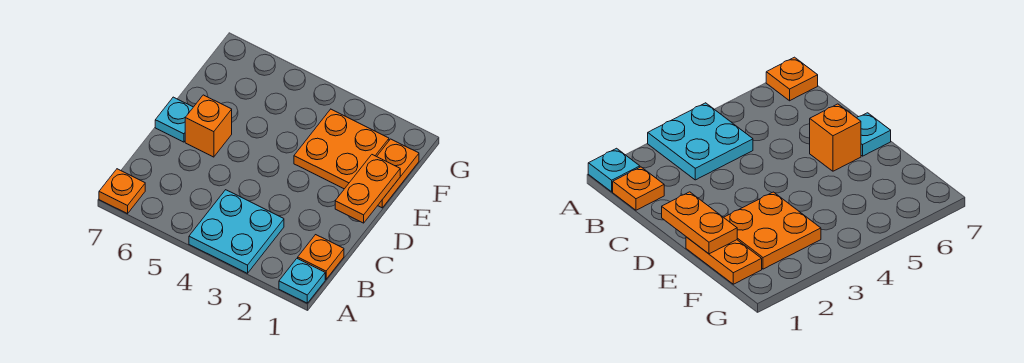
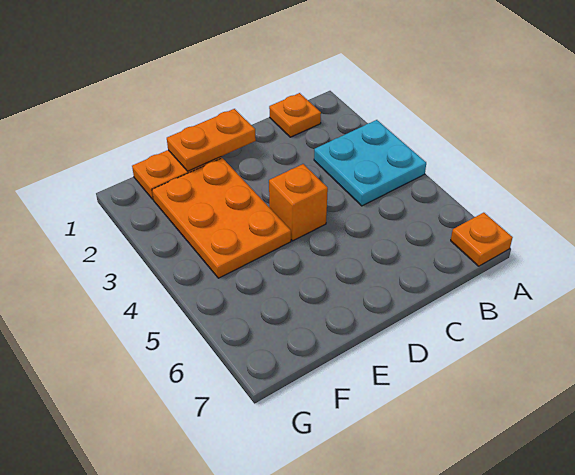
cyan 1x1 plate [279,258,325,303] -> none
orange 1x1 brick [185,95,232,157] -> orange 1x1 brick moved to [269,164,328,241]
cyan 1x1 plate [155,97,193,142] -> none
orange 2x2 plate [294,109,389,189] -> orange 2x3 plate [152,158,291,278]

